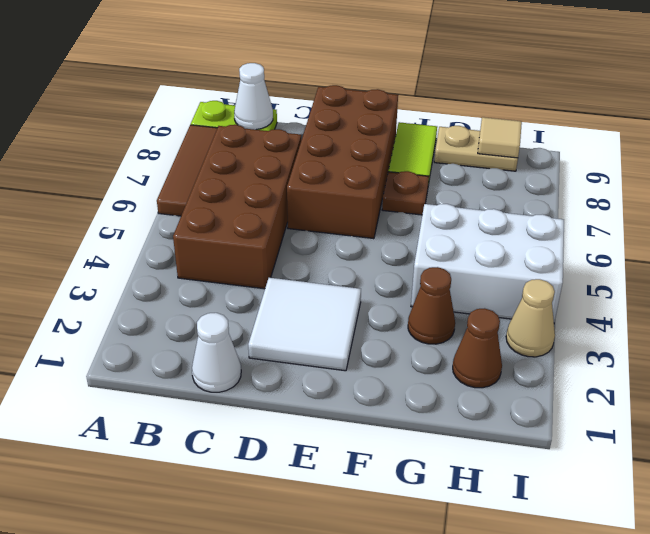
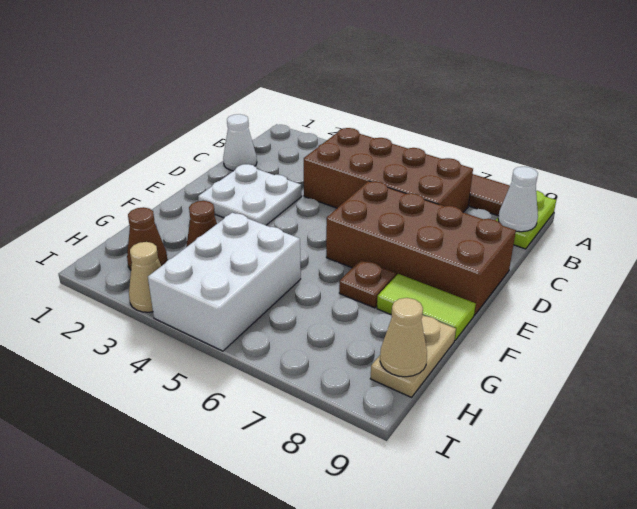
white 2x2 tile [248,278,361,371] -> white 2x2 plate [198,164,302,225]
tan 1x1 tile [478,117,522,158] -> tan 1x1 cone [380,298,427,377]

